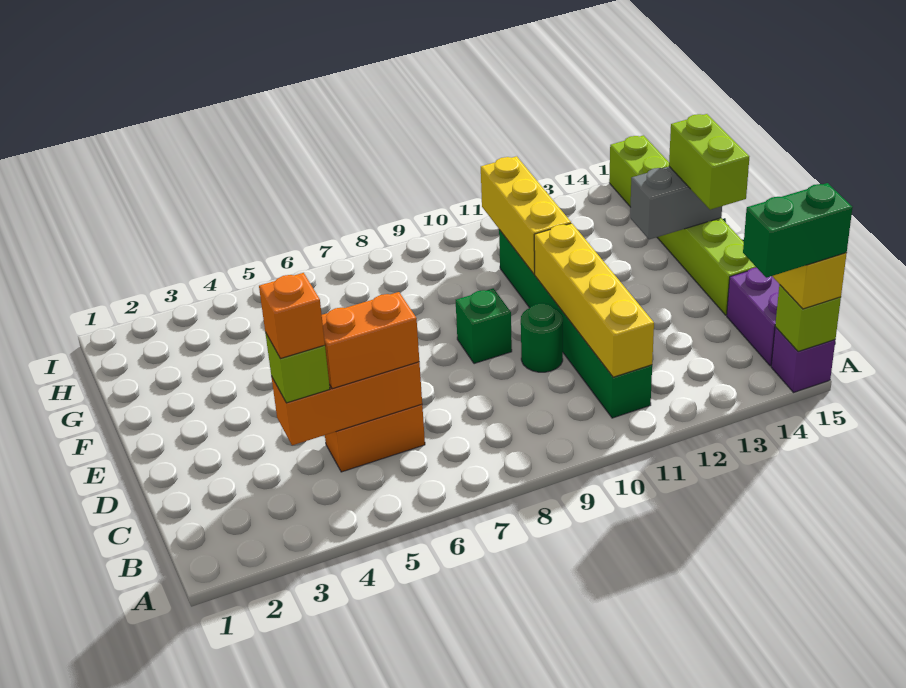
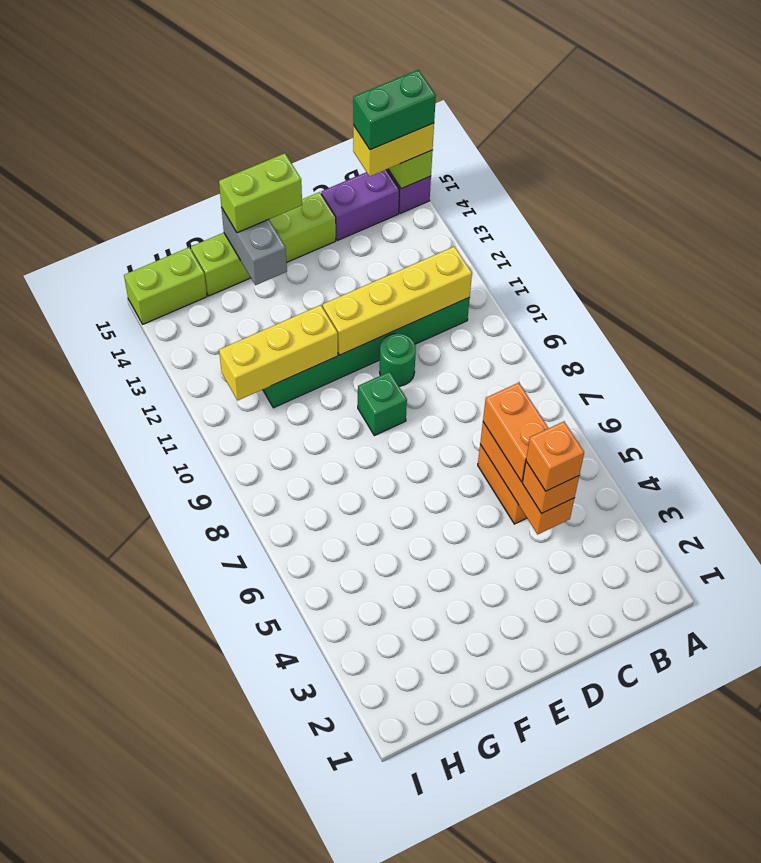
green 1x2 brick [743,183,852,278] -> green 1x2 brick turned to [353,70,436,150]
lime 1x1 brick [265,332,330,403] -> orange 1x1 brick [522,462,579,514]

